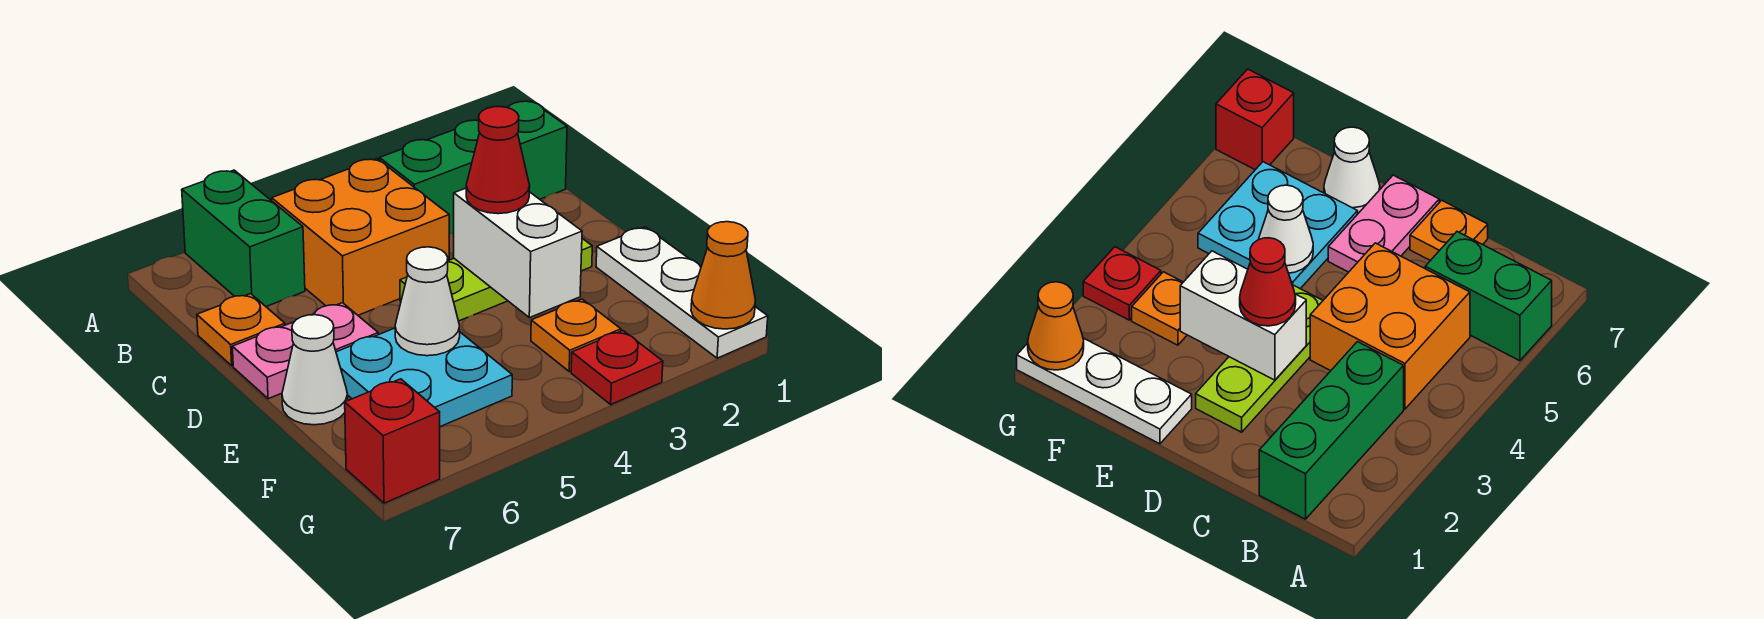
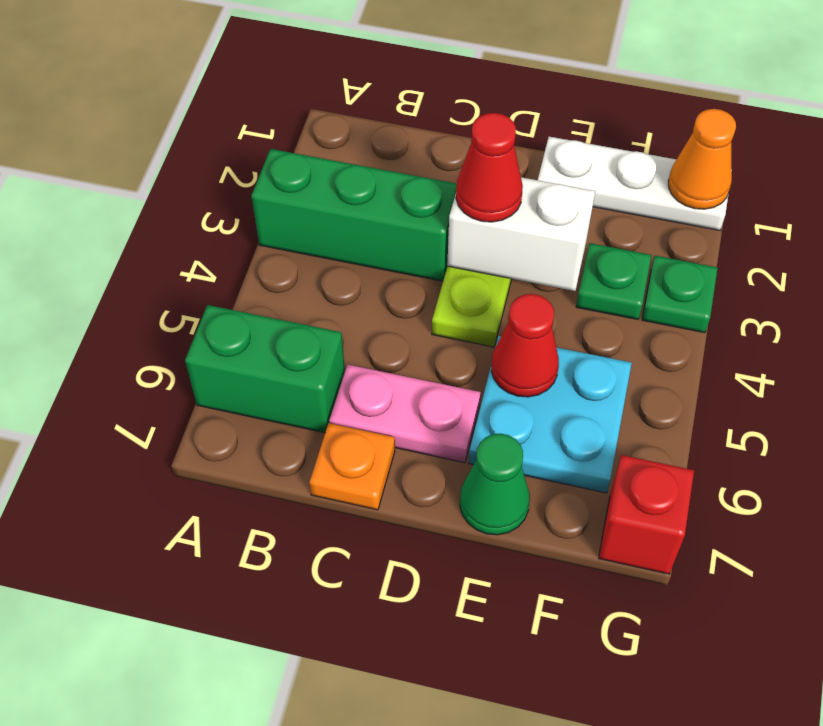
green 1x3 brick [380,101,567,234] -> green 1x3 brick turned to [251,149,457,281]
orange 2x2 brick [272,159,449,315] -> none
pink 1x2 plate [232,303,378,399] -> pink 1x2 plate turned to [329,365,481,463]
white 1x1 cone [395,247,460,356] -> red 1x1 cone [491,294,559,397]
white 1x1 cone [282,315,348,425] -> green 1x1 cone [460,434,530,535]
orange 1x1 plate [531,299,621,371] -> green 1x1 plate [576,243,651,319]
red 1x1 plate [571,331,663,404] -> green 1x1 plate [642,256,718,333]

